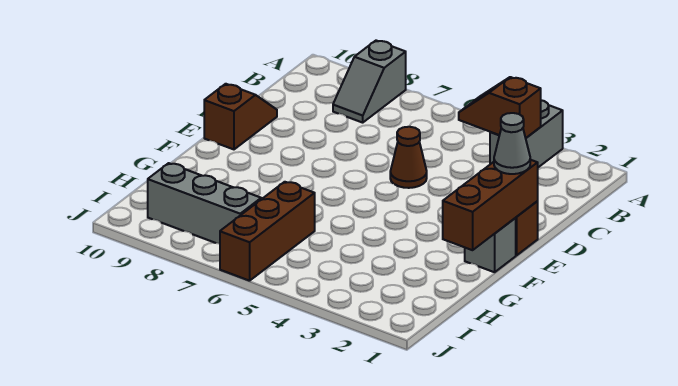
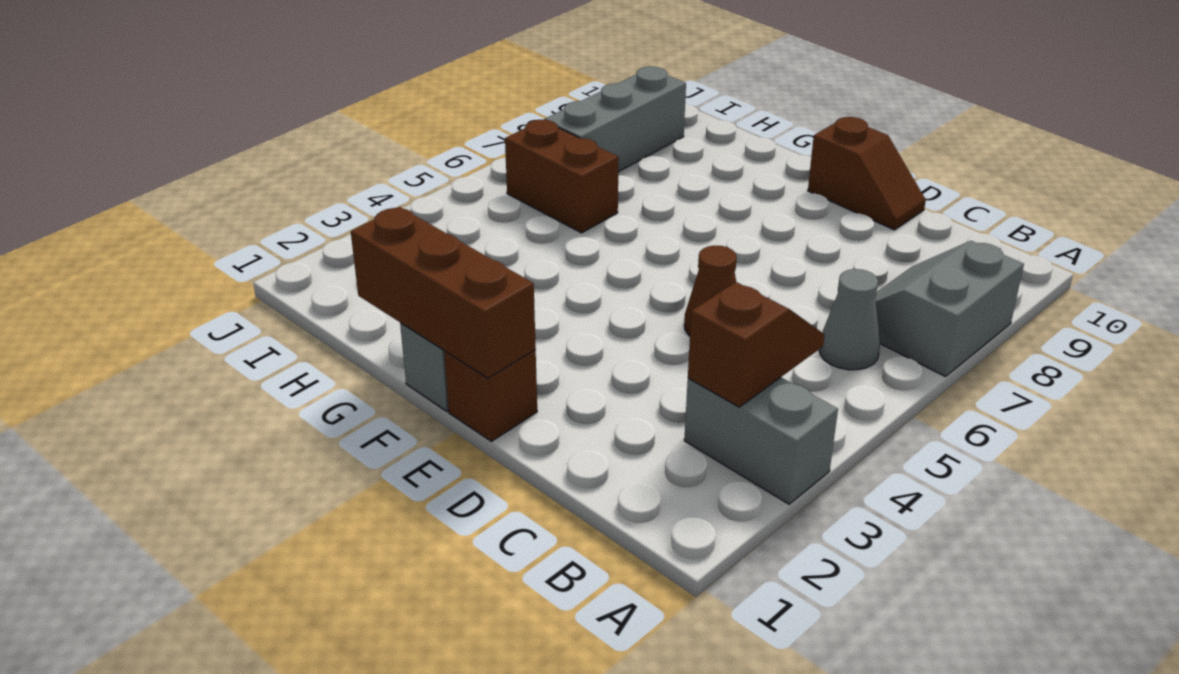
grey 1x2 slope [333,41,406,123] -> grey 2x2 slope [875,241,1024,377]
grey 1x1 cone [494,113,530,174] -> grey 1x1 cone moved to [819,269,880,370]
brown 1x3 brick [220,182,315,281] -> brown 1x2 brick [505,120,619,233]

